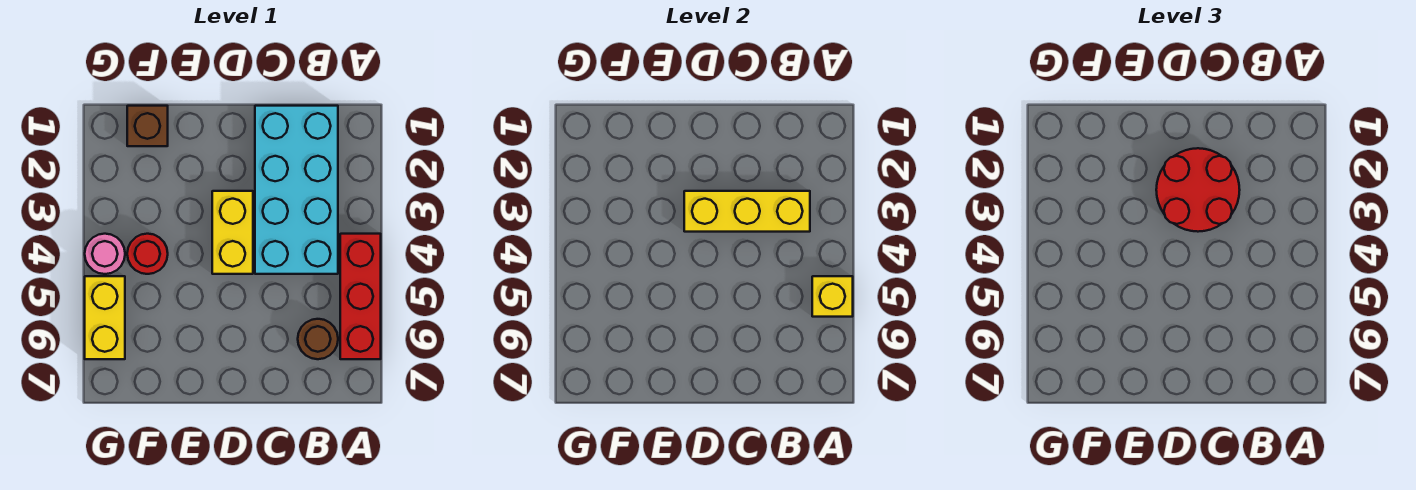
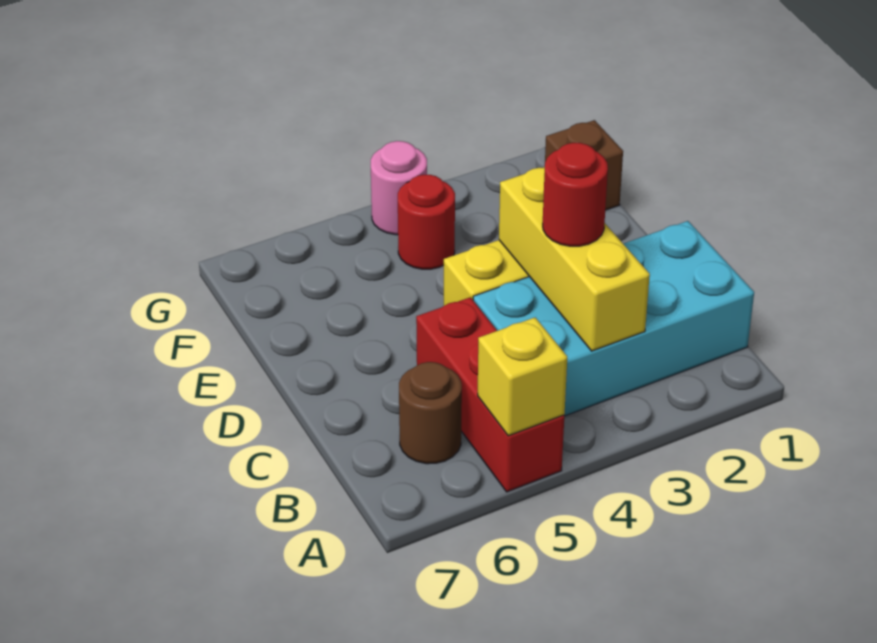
red 1x3 brick [340,234,381,359] -> red 1x3 brick turned to [416,297,564,492]
red 2x2 round brick [1156,148,1240,232] -> red 1x1 round brick [543,143,608,246]
yellow 1x2 brick [85,276,125,359] -> none

